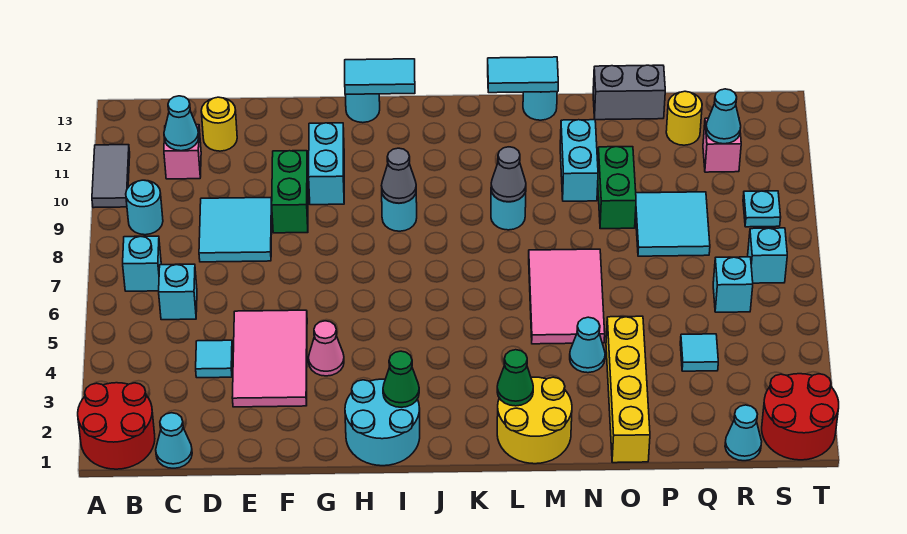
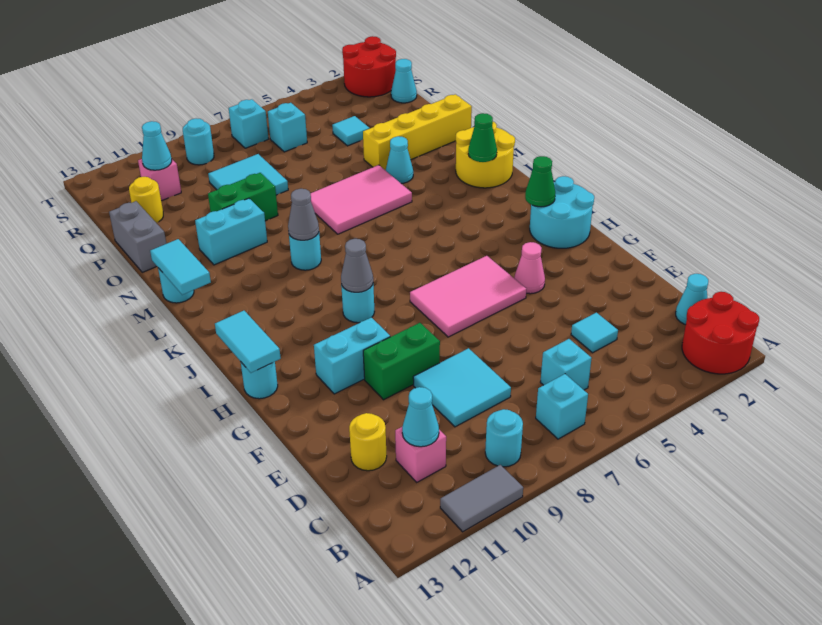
pink 2x3 tile [232,310,307,407] -> pink 2x3 tile moved to [410,256,526,337]
cyan 1x1 plate [743,191,781,227] -> cyan 1x1 round brick [183,118,214,165]

